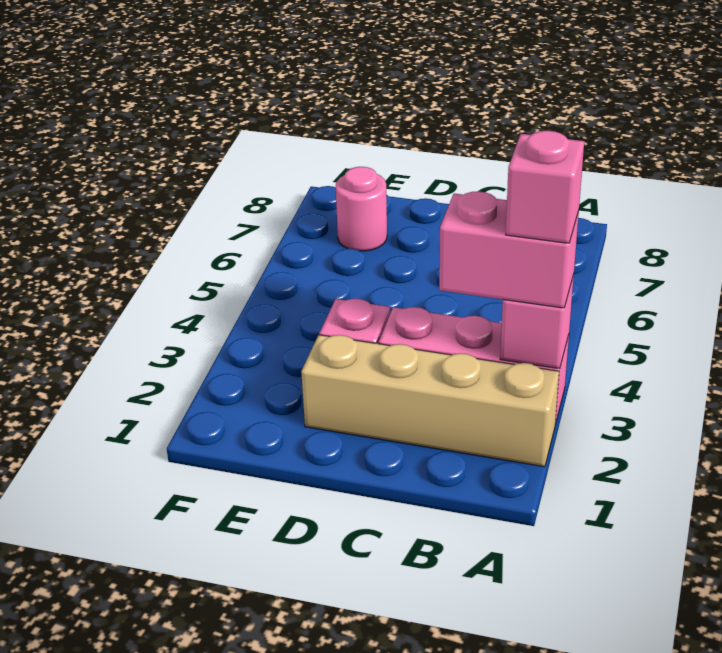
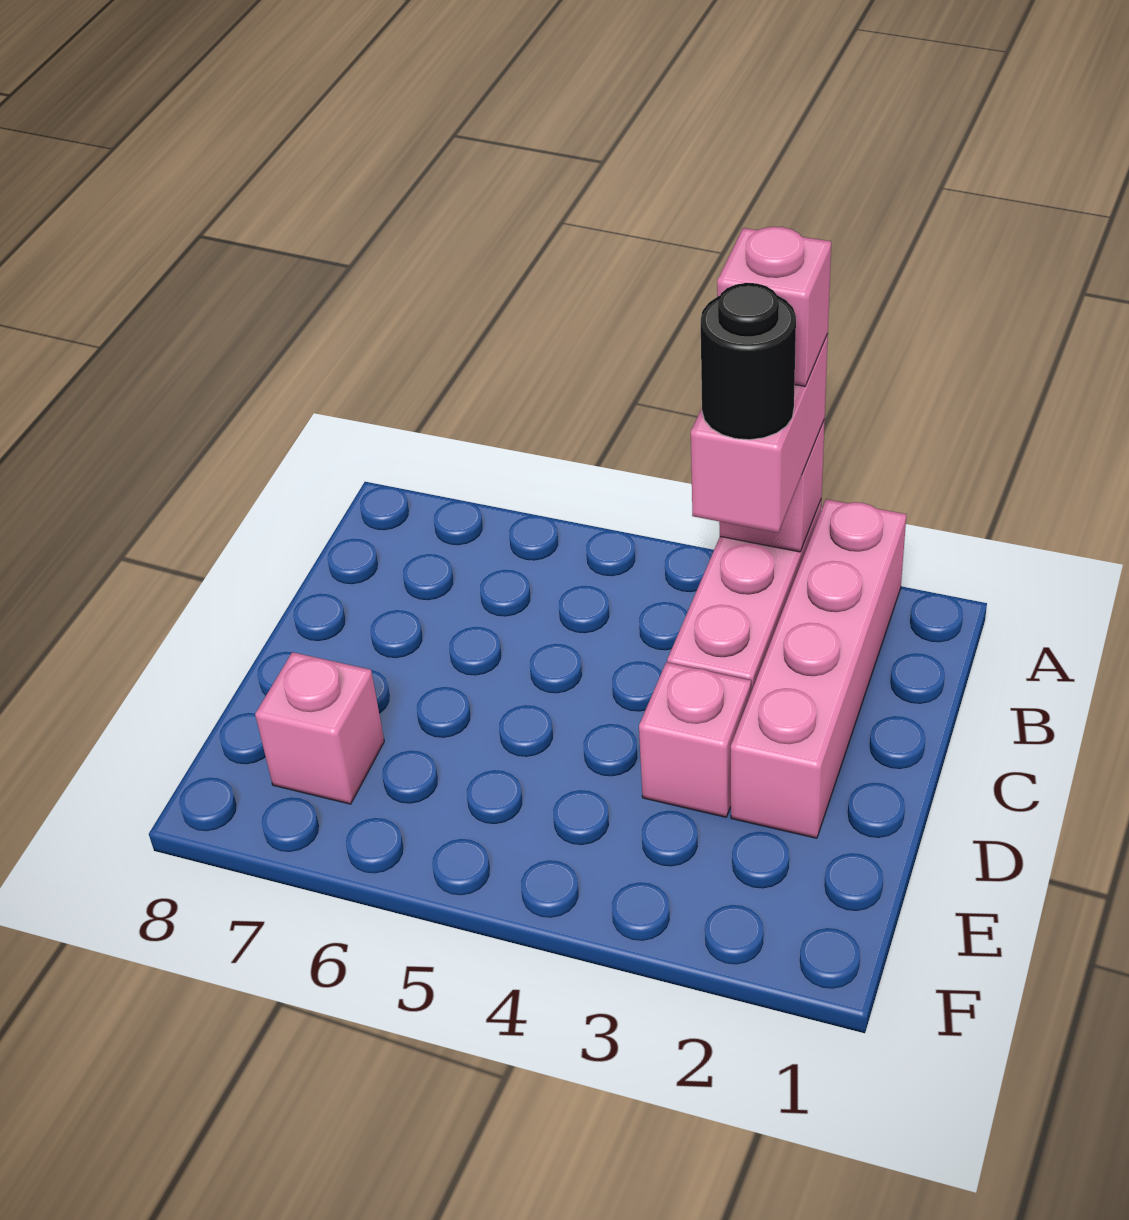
tan 1x4 brick [301,335,559,467] -> pink 1x4 brick [731,499,906,838]
none -> black 1x1 round brick [701,283,796,440]
pink 1x1 round brick [336,167,387,251] -> pink 1x1 brick [255,652,384,804]

